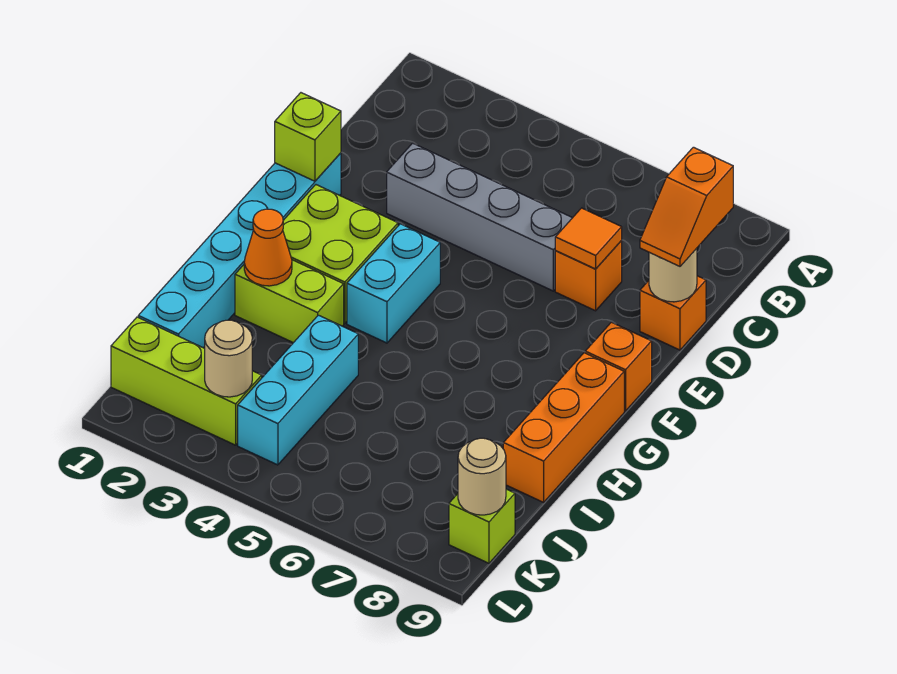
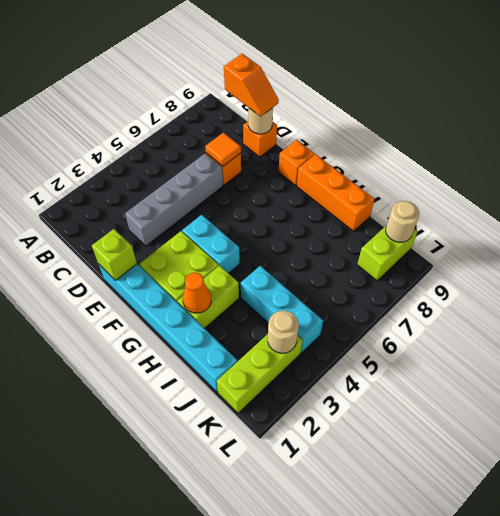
lime 1x1 brick [449,489,515,563] -> lime 1x2 brick [357,225,418,281]

